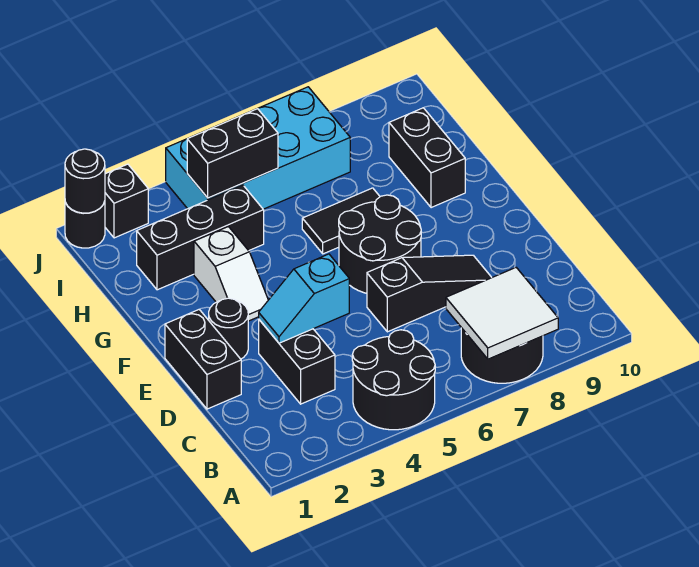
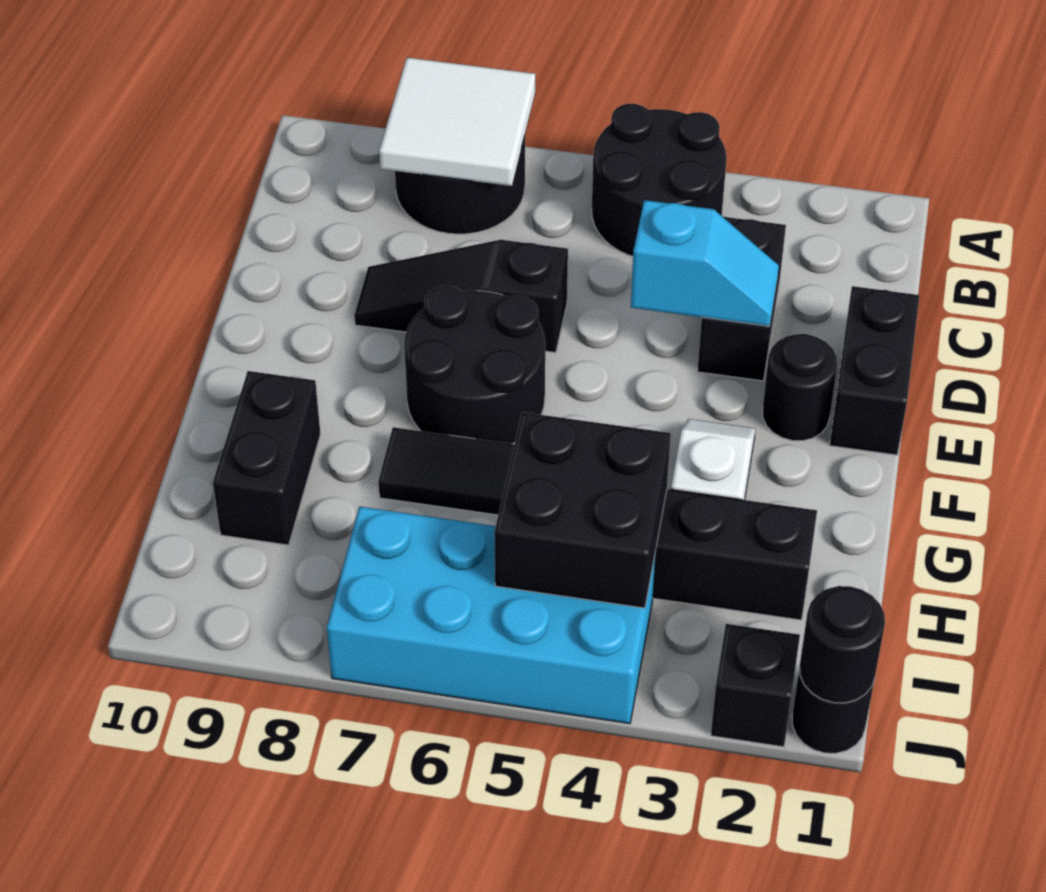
black 1x2 brick [187,109,278,198] -> black 2x2 brick [494,412,671,608]

